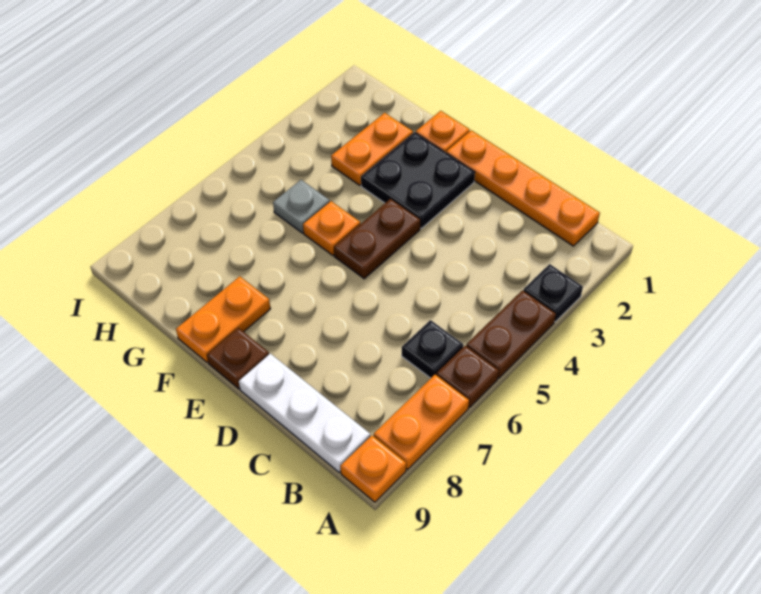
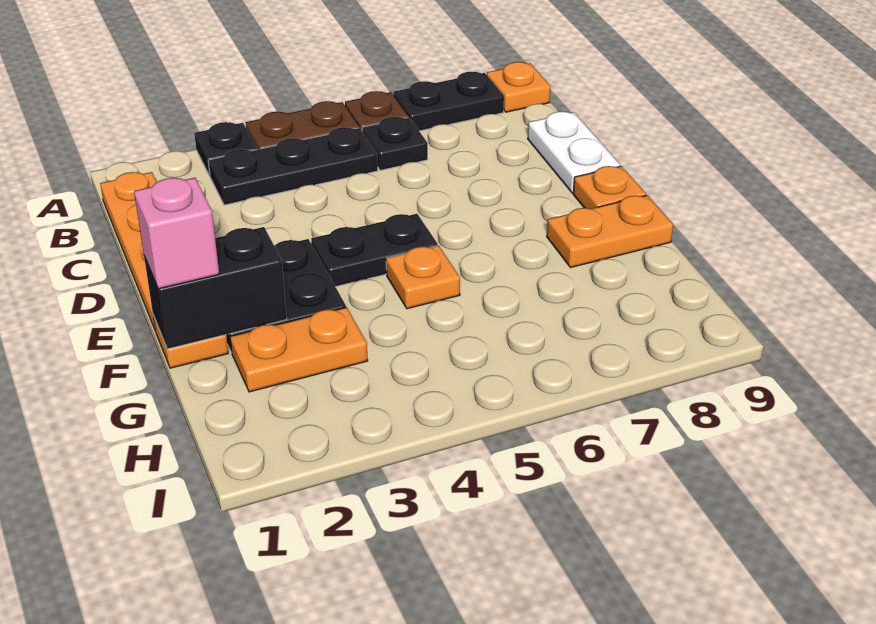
orange 1x2 plate [374,375,469,470] -> black 1x2 plate [393,72,504,131]
none -> black 1x3 plate [208,127,378,205]
white 1x3 plate [239,354,370,472] -> white 1x2 plate [528,111,620,193]
brown 1x2 plate [334,199,420,279] -> black 1x2 plate [311,214,438,287]
brown 1x1 plate [207,328,269,389] -> orange 1x1 plate [573,166,646,209]
none -> black 1x2 brick [144,227,287,349]
none -> pink 1x1 brick [134,178,219,289]
grey 1x1 plate [273,180,330,233] -> none

